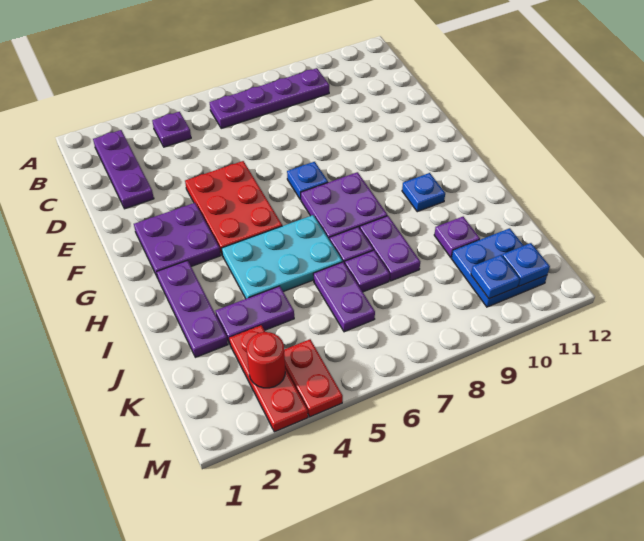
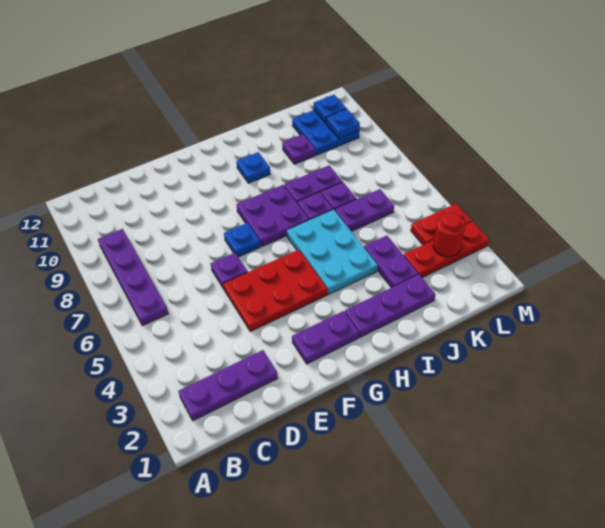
purple 1x1 plate [152,112,191,147] -> purple 1x1 plate moved to [211,253,248,289]
purple 2x2 plate [134,203,221,278] -> purple 1x2 plate [292,311,359,364]

